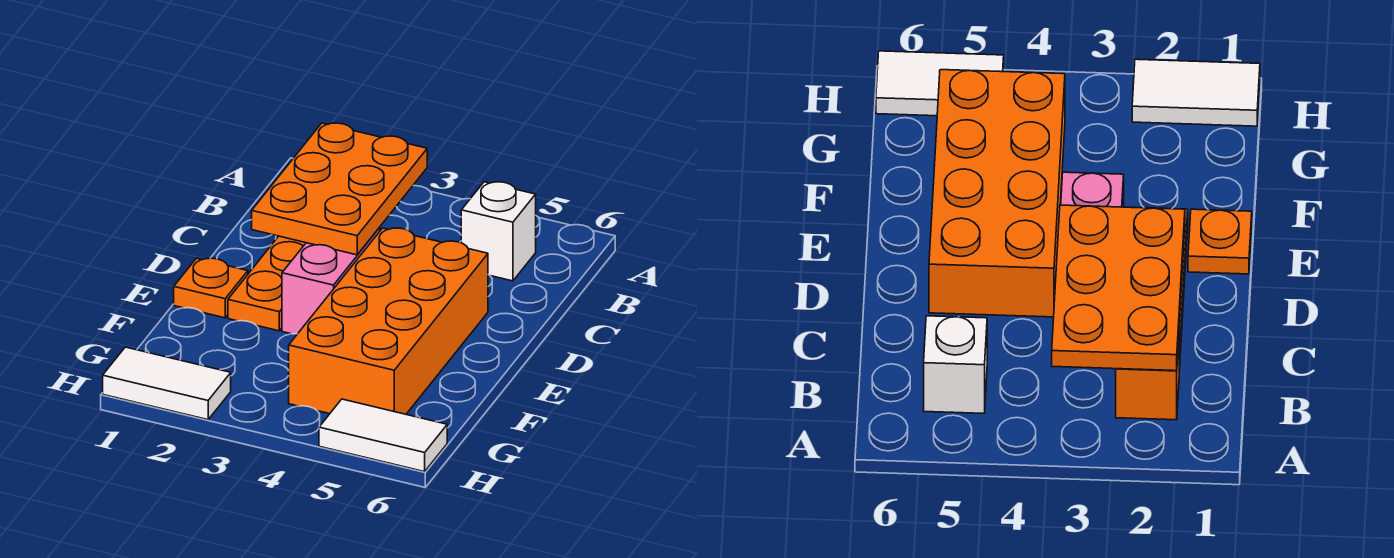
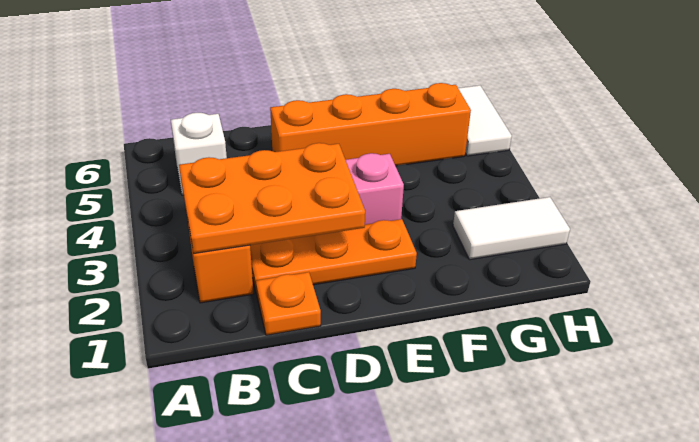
orange 2x4 brick [289,228,488,414] -> orange 1x4 brick [270,83,471,166]
orange 1x1 plate [174,258,248,318] -> orange 1x1 plate moved to [256,272,321,335]
white 1x2 tile [103,347,231,420] -> white 1x2 tile turned to [453,197,570,260]

